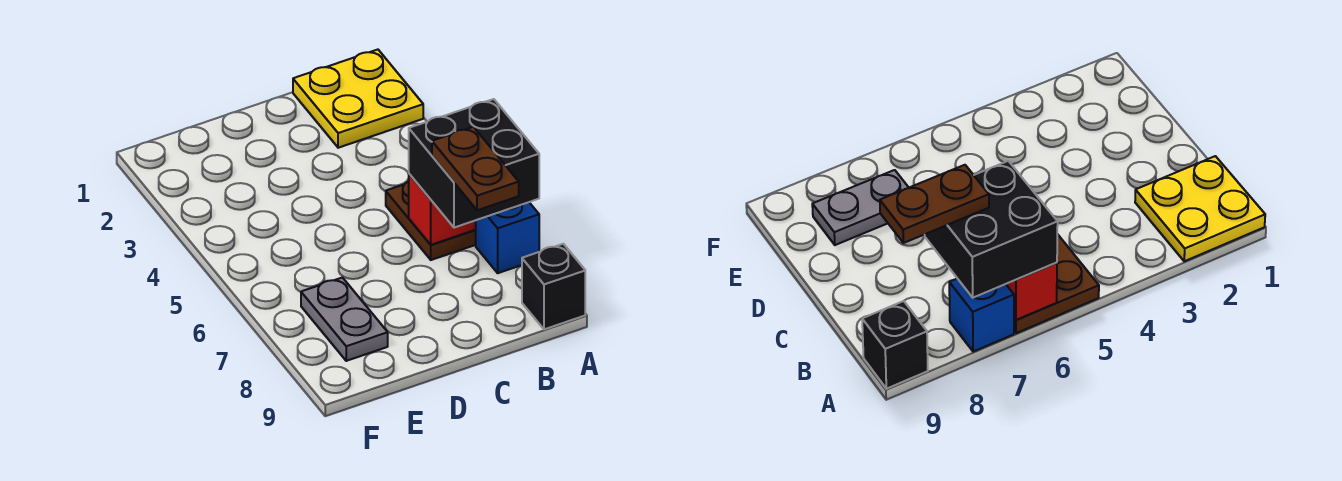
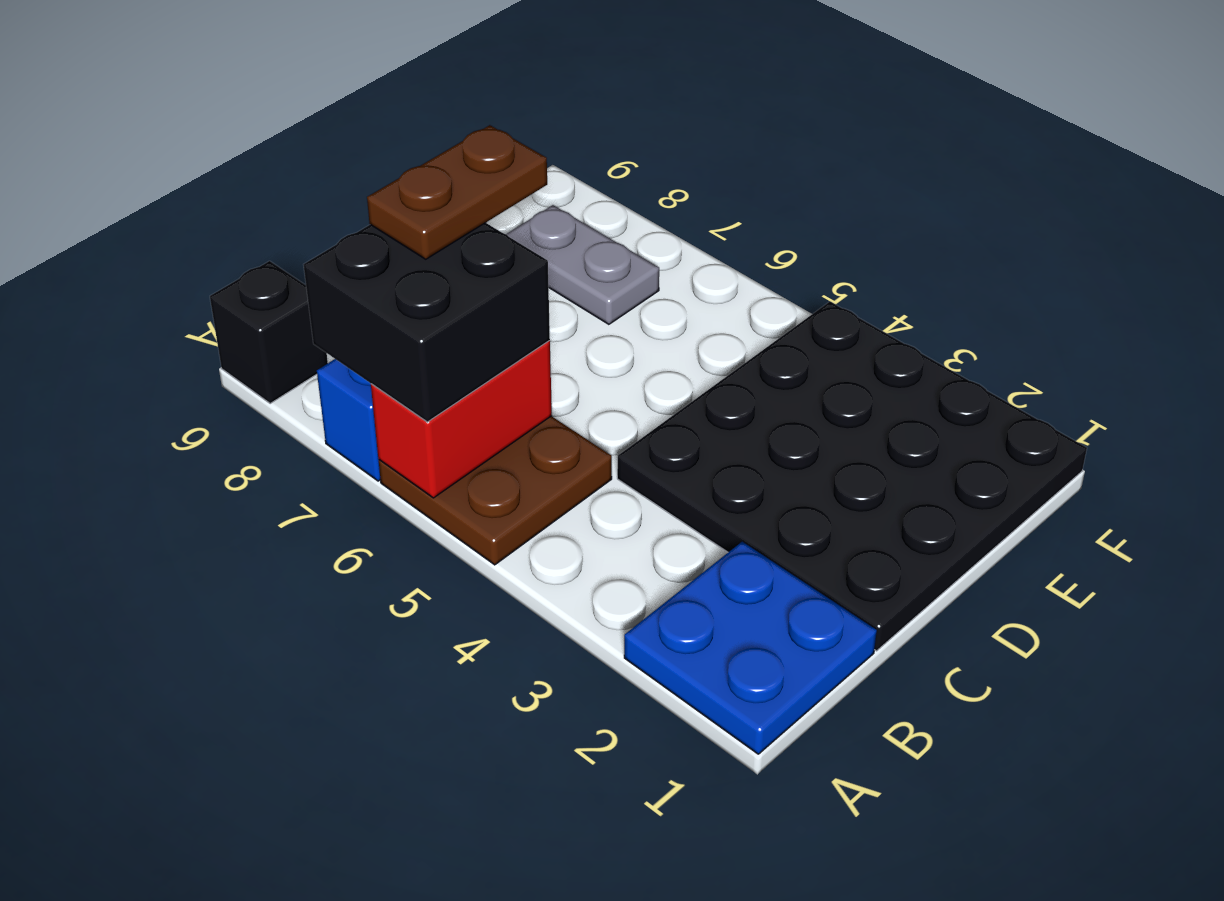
yellow 2x2 plate [293,50,423,148] -> blue 2x2 plate [624,542,877,754]
brown 1x2 plate [432,127,519,210] -> brown 1x2 plate turned to [367,125,547,259]
none -> black 4x4 plate [617,302,1087,651]

